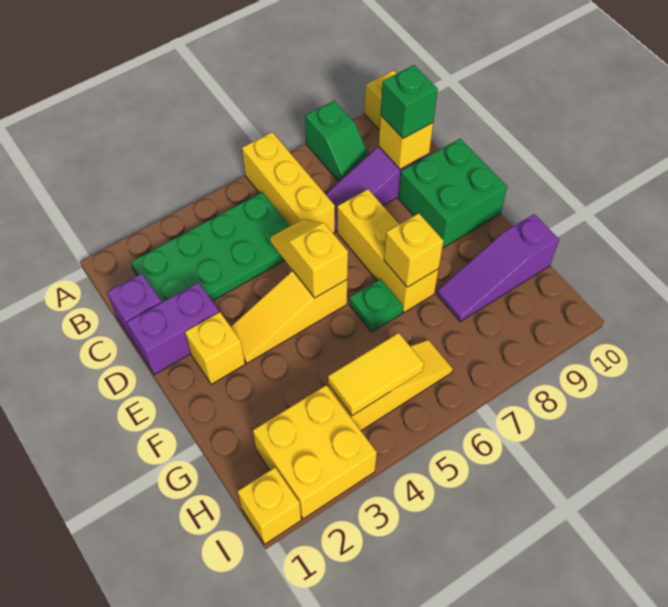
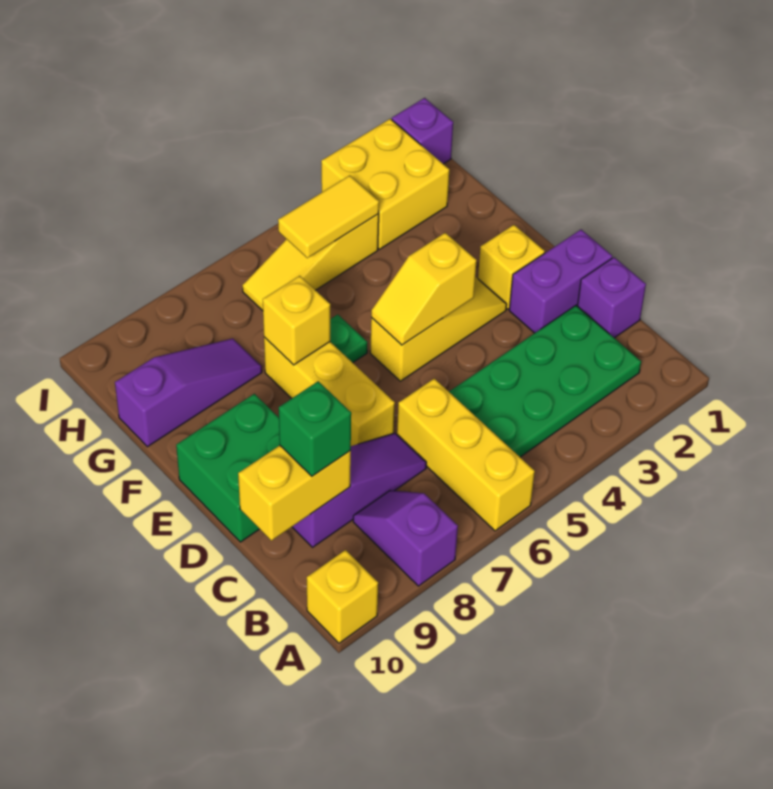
green 1x2 slope [305,101,368,182] -> purple 1x2 slope [353,490,458,586]
yellow 1x1 brick [379,115,433,169] -> yellow 1x2 brick [238,446,351,541]
yellow 1x2 slope [270,220,348,298] -> yellow 1x2 slope turned to [371,233,477,345]
yellow 1x1 brick [237,468,301,544] -> purple 1x1 brick [392,98,453,164]

